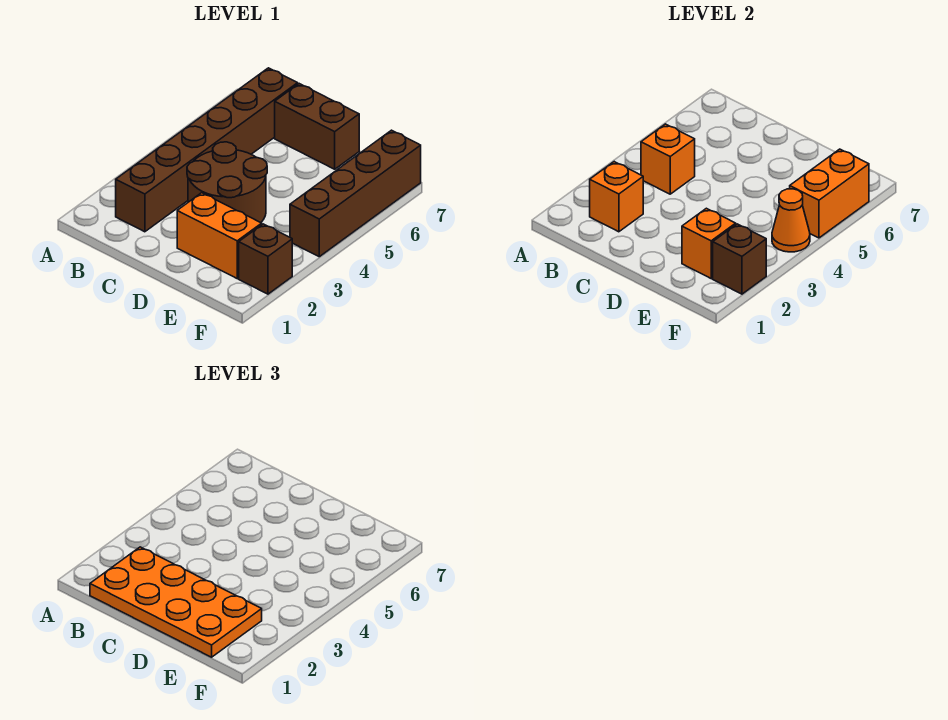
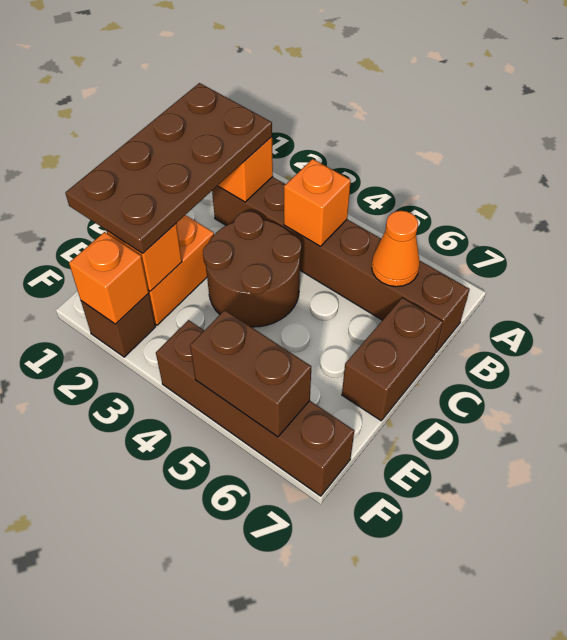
orange 2x4 plate [90,547,262,657] -> brown 2x4 plate [65,83,272,253]
brown 1x1 brick [713,224,766,294] -> orange 1x1 brick [69,232,149,324]
orange 1x1 cone [772,189,810,252] -> orange 1x1 cone moved to [372,211,420,287]
orange 1x2 brick [790,149,869,238] -> brown 1x2 brick [190,310,311,437]

